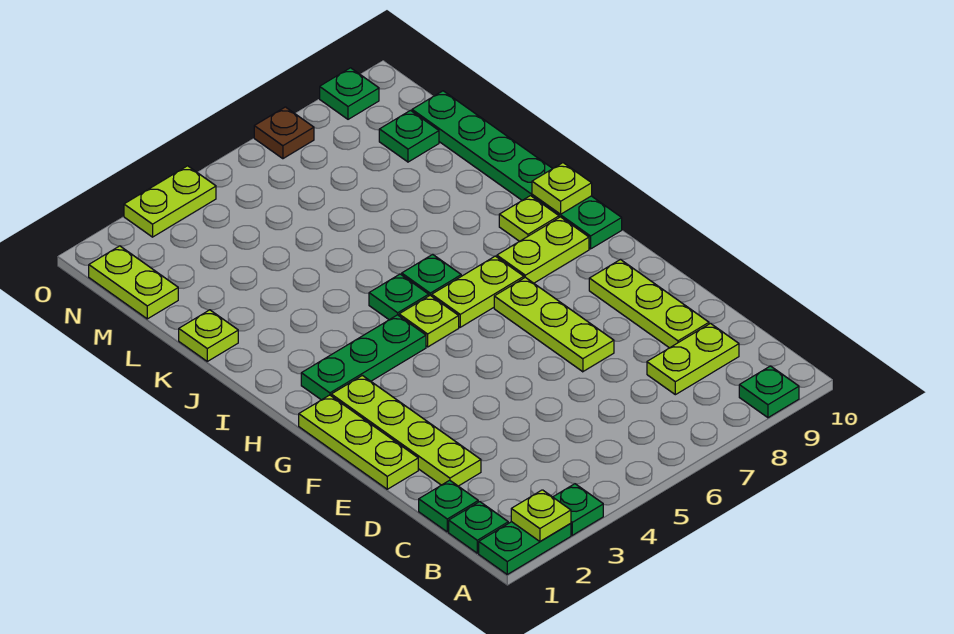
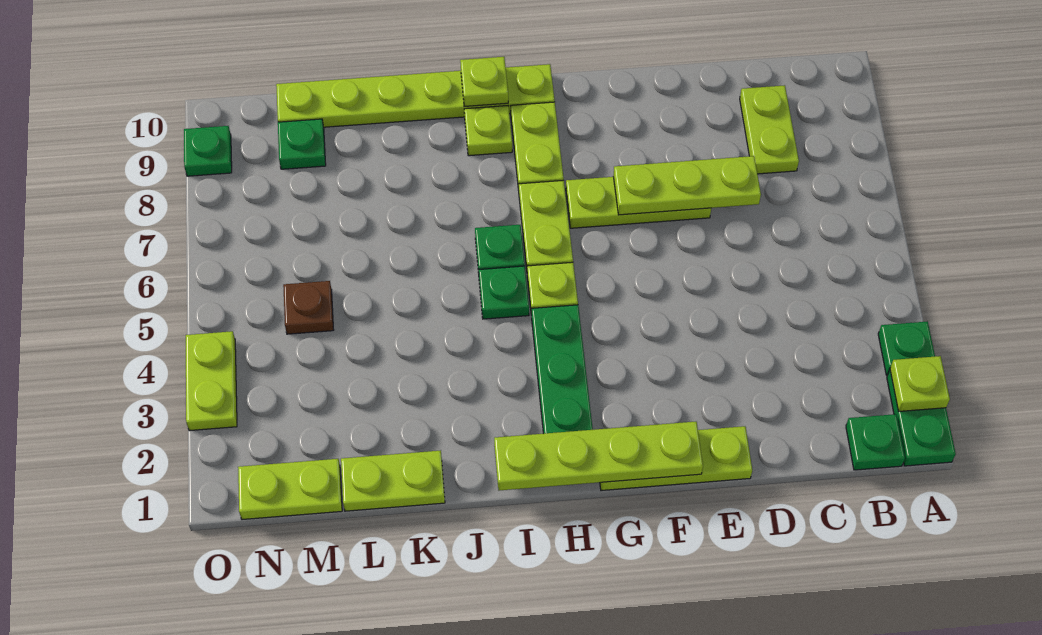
green 1x1 plate [739,366,799,418] -> none
green 1x1 plate [419,480,478,532] -> none
lime 1x4 plate [331,375,481,486] -> lime 1x4 plate moved to [494,422,703,490]
lime 1x3 plate [589,259,709,348] -> lime 1x3 plate moved to [613,156,761,215]
green 1x6 plate [412,91,622,249] -> lime 1x6 plate [276,64,555,127]
lime 1x1 plate [179,310,238,361] -> lime 1x2 plate [341,450,445,511]
brown 1x1 plate [254,107,314,159] -> brown 1x1 plate moved to [283,281,333,334]

